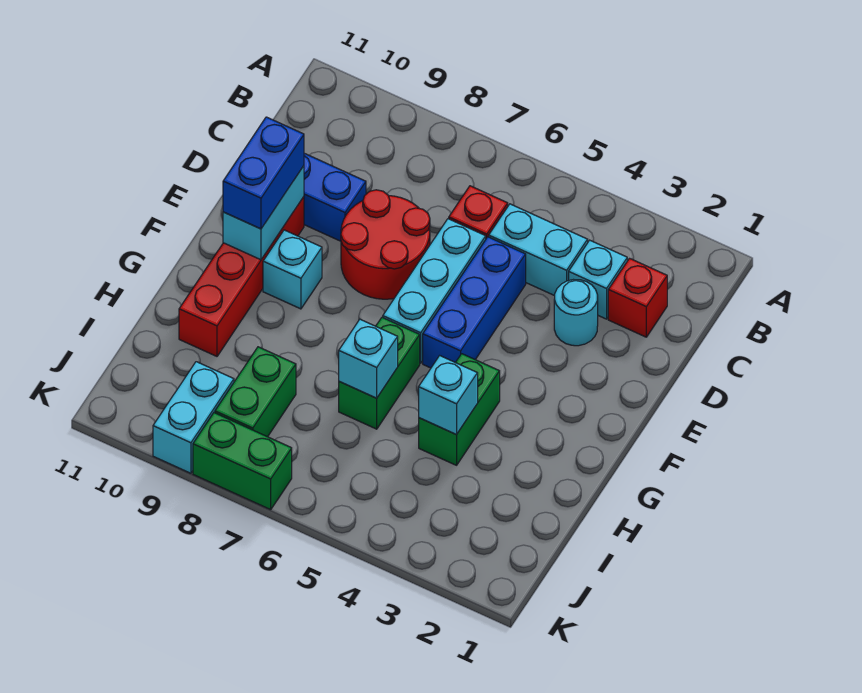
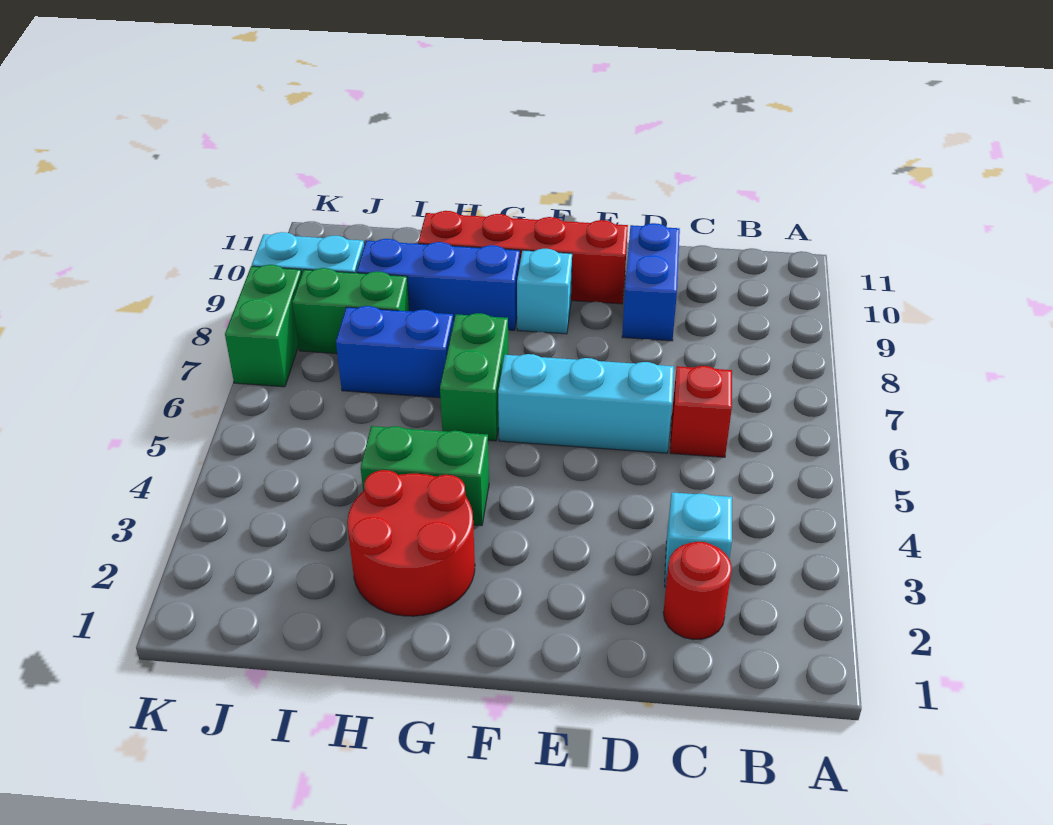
red 1x1 brick [608,258,667,337] -> red 1x1 round brick [663,542,732,640]
cyan 1x2 brick [489,204,588,296] -> none
cyan 1x1 round brick [554,280,598,346] -> none
blue 1x3 brick [423,237,526,368] -> blue 1x3 brick moved to [357,239,520,330]
red 2x2 round brick [341,190,430,299] -> red 2x2 round brick moved to [347,470,475,616]
cyan 1x2 brick [223,166,304,260] -> none
blue 1x2 brick [223,117,304,229] -> blue 1x2 brick moved to [336,306,453,398]
green 1x2 brick [339,317,420,429] -> green 1x2 brick turned to [440,313,508,441]
cyan 1x1 brick [419,356,478,435] -> none
cyan 1x1 brick [339,319,398,398] -> none

